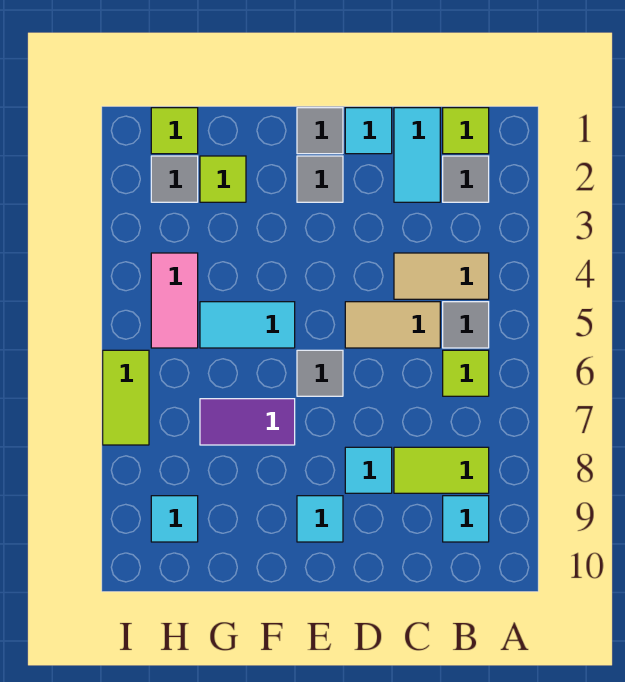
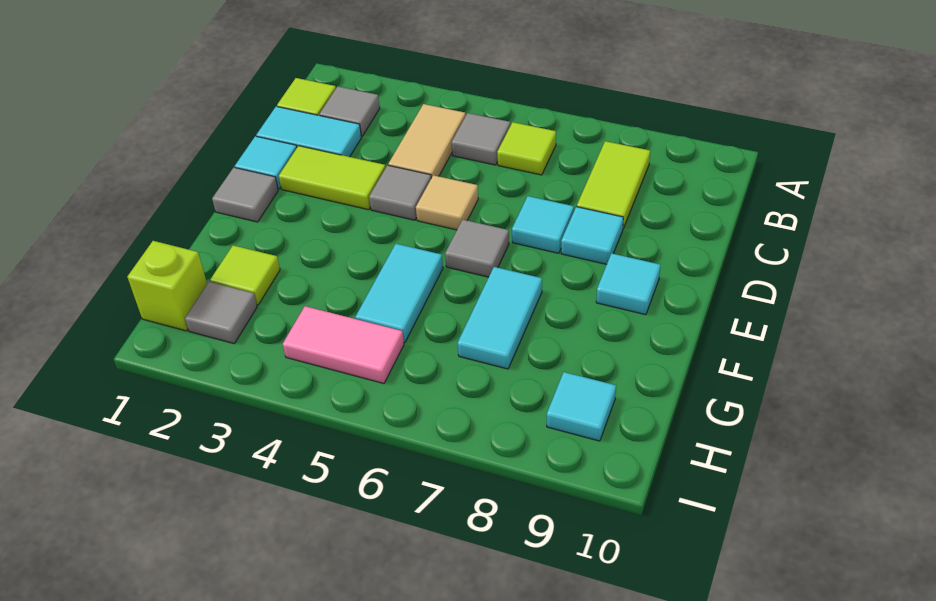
cyan 1x1 tile [443,496,489,542] -> cyan 1x1 tile moved to [512,196,574,253]
tan 1x2 tile [345,302,440,348] -> tan 1x1 tile [416,175,478,230]
grey 1x1 tile [297,156,343,202] -> grey 1x1 tile moved to [369,165,431,220]
purple 1x2 tile [200,399,295,445] -> cyan 1x2 tile [458,267,542,369]
lime 1x1 tile [151,108,198,154] -> lime 1x1 brick [127,241,207,331]
lime 1x2 tile [103,350,149,445] -> lime 1x2 tile moved to [279,146,386,210]

